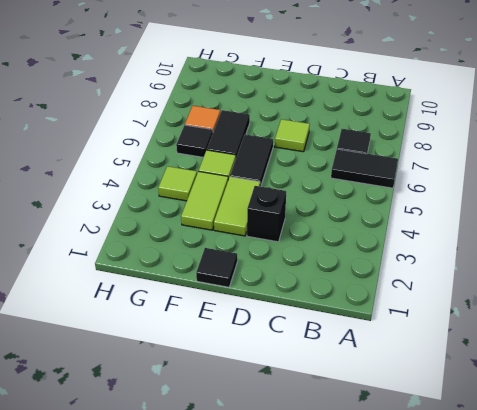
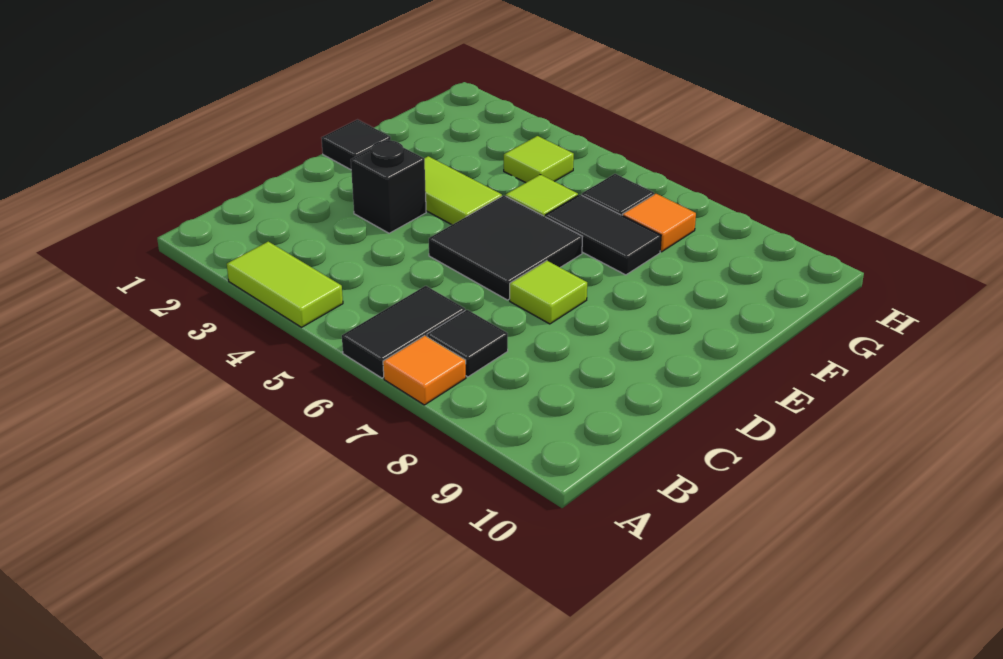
none -> orange 1x1 tile [383,336,466,405]
black 1x2 tile [230,135,273,187] -> black 2x2 tile [429,195,583,300]
lime 1x2 tile [181,171,228,230] -> lime 1x2 tile moved to [227,242,343,327]

